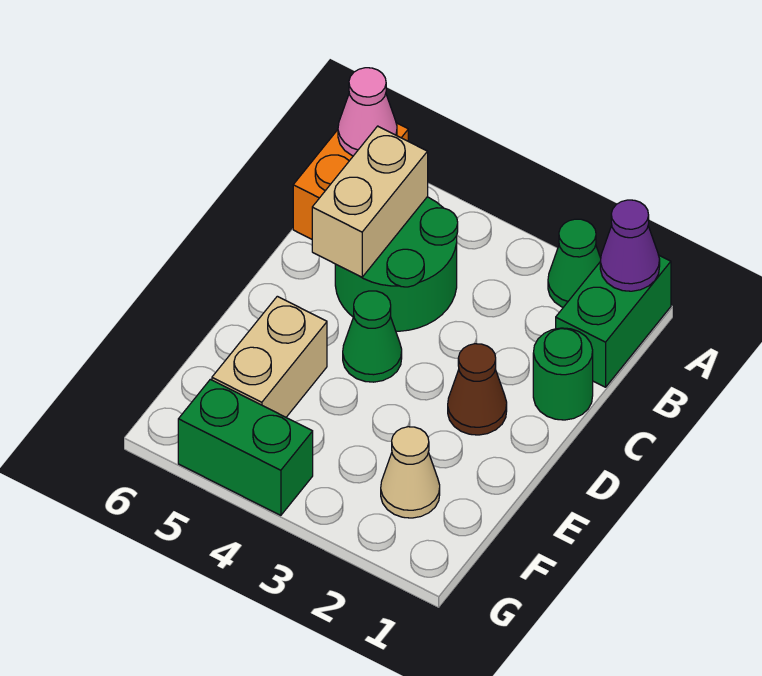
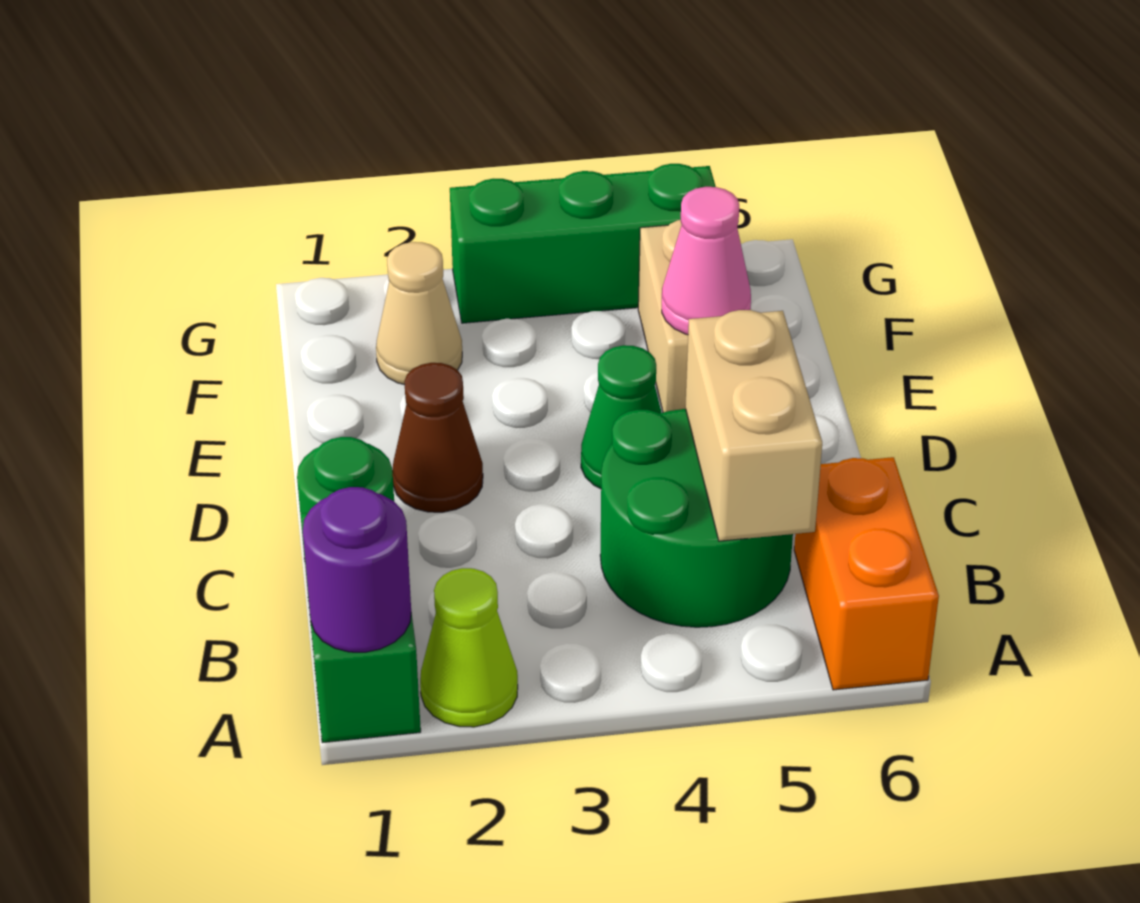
purple 1x1 cone [600,200,660,291] -> purple 1x1 round brick [303,487,411,652]
green 1x1 cone [548,219,601,307] -> lime 1x1 cone [420,568,518,727]
pink 1x1 cone [338,68,397,156] -> pink 1x1 cone moved to [662,187,751,335]
green 1x2 brick [178,379,313,515] -> green 1x3 brick [450,164,716,323]

